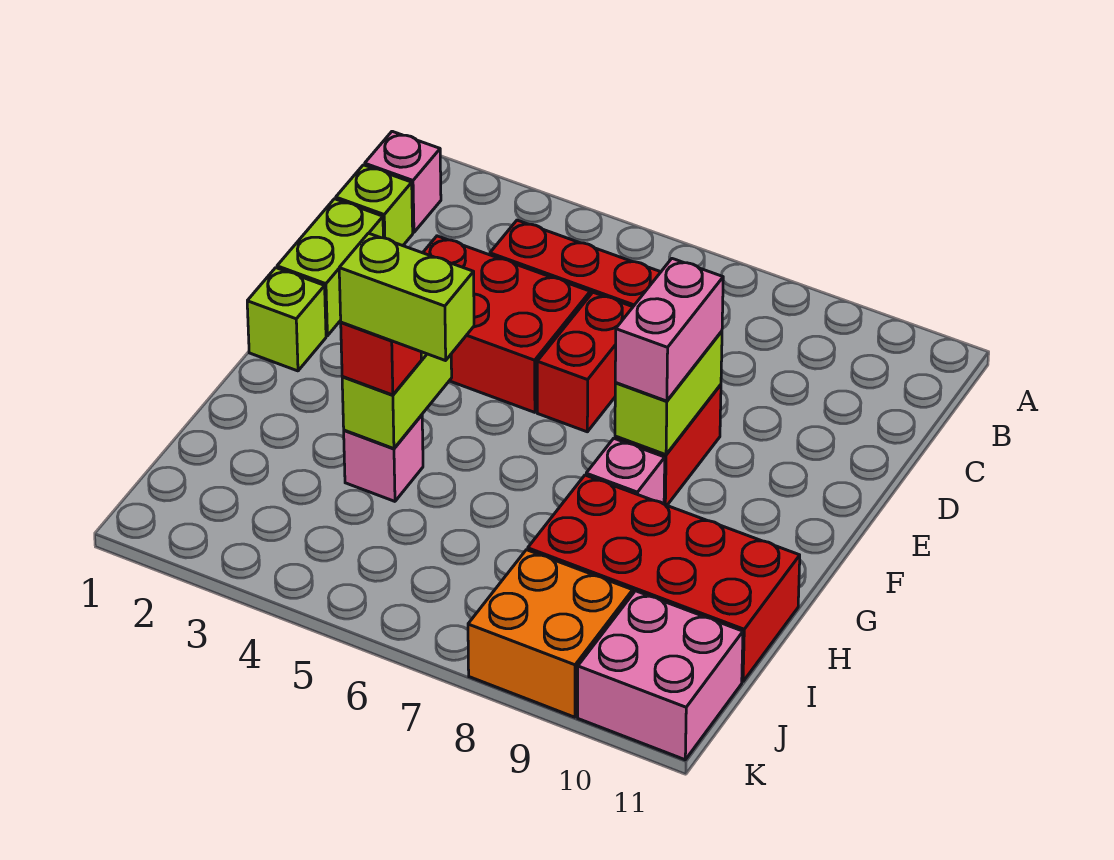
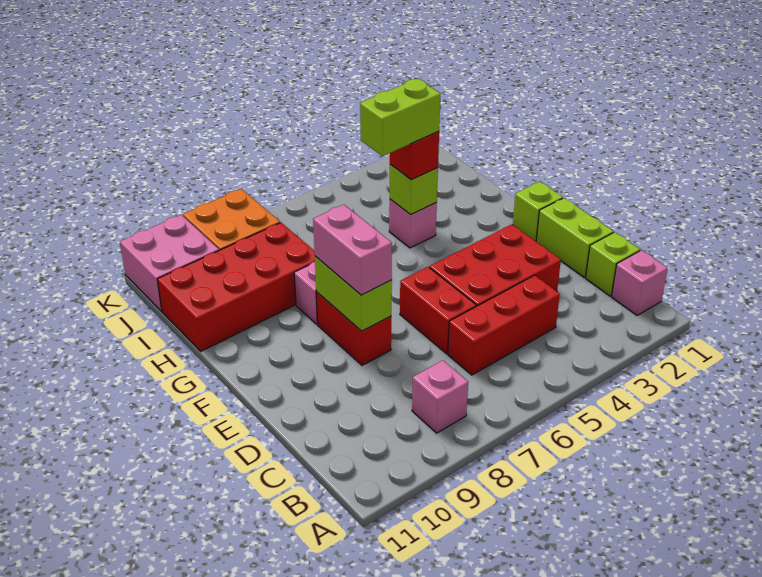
none -> pink 1x1 brick [412,360,468,433]
lime 1x2 brick [342,352,452,449] -> lime 1x1 brick [390,165,438,215]

